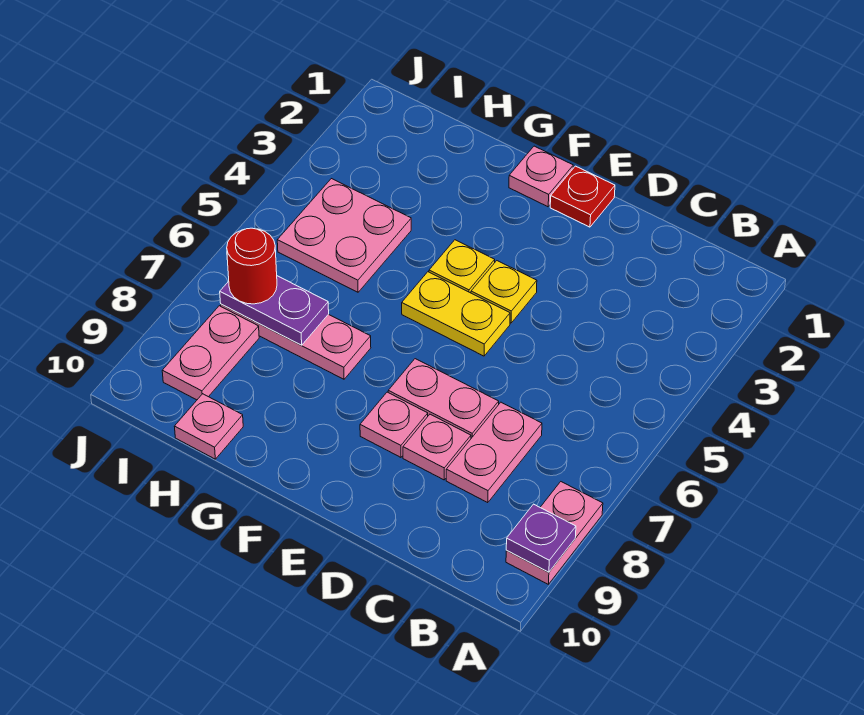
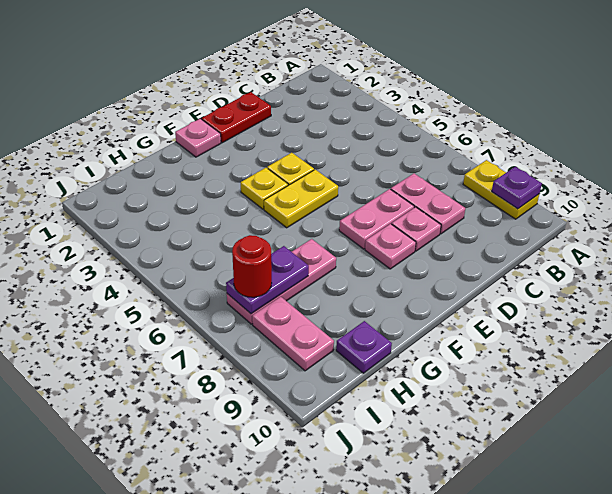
pink 1x2 plate [506,482,603,584] -> yellow 1x2 plate [463,160,539,219]
red 1x1 plate [550,166,615,227] -> red 1x2 plate [202,92,271,143]
pink 2x2 plate [277,179,411,292] -> none
pink 1x1 plate [174,394,243,459] -> purple 1x1 plate [336,321,392,373]

